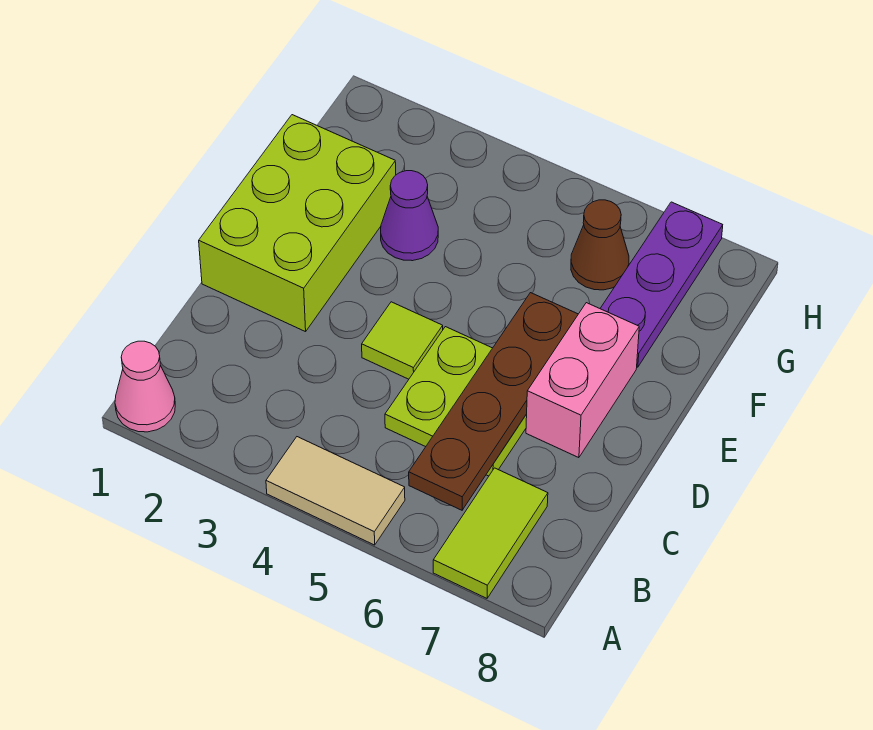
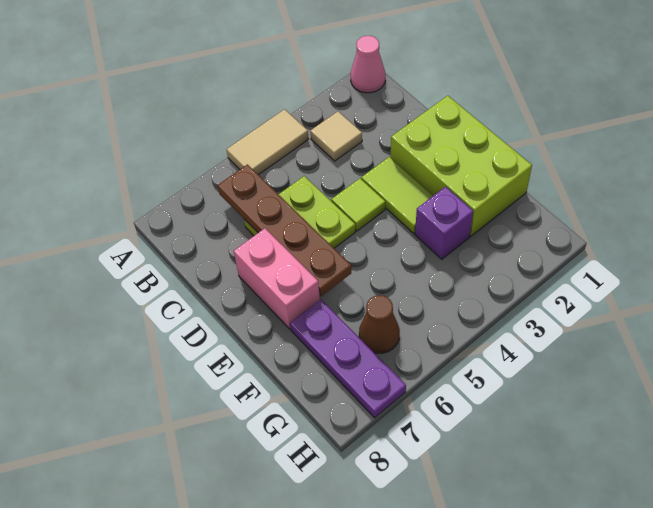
lime 1x2 tile [433,468,548,598] -> lime 1x2 tile moved to [361,157,433,233]
none -> tan 1x1 tile [310,112,362,161]
purple 1x1 cone [381,171,438,261] -> purple 1x1 brick [415,187,473,259]

